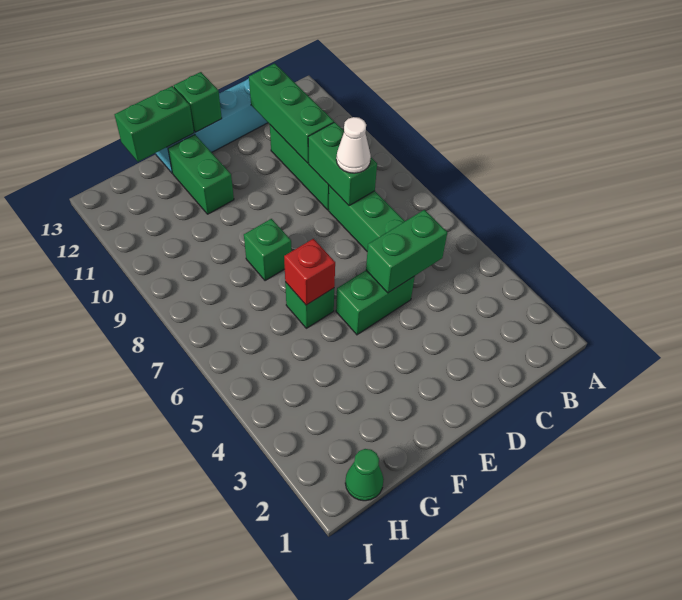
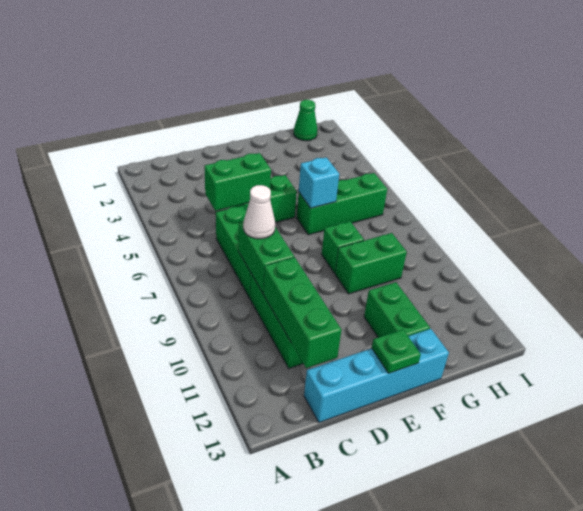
green 1x1 brick [174,72,222,132] -> green 1x1 plate [372,330,421,373]
green 1x1 brick [285,282,334,328] -> green 1x3 brick [297,173,387,235]
red 1x1 brick [284,239,335,305] -> cyan 1x1 brick [299,157,339,208]
green 1x2 brick [115,86,194,162] -> green 1x2 brick moved to [335,233,407,294]

